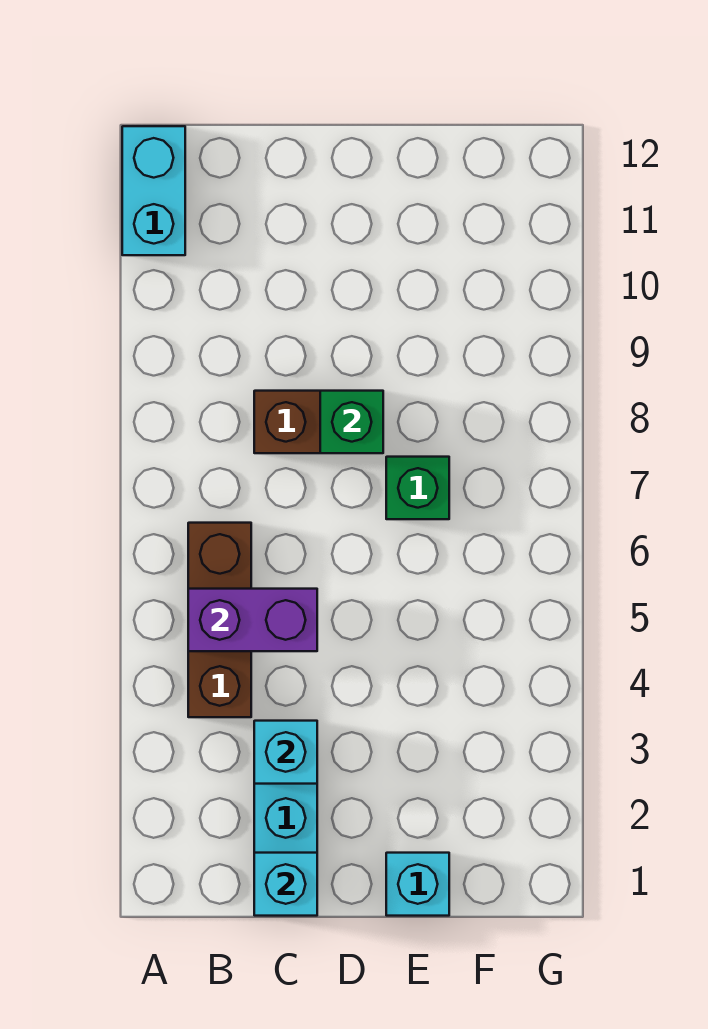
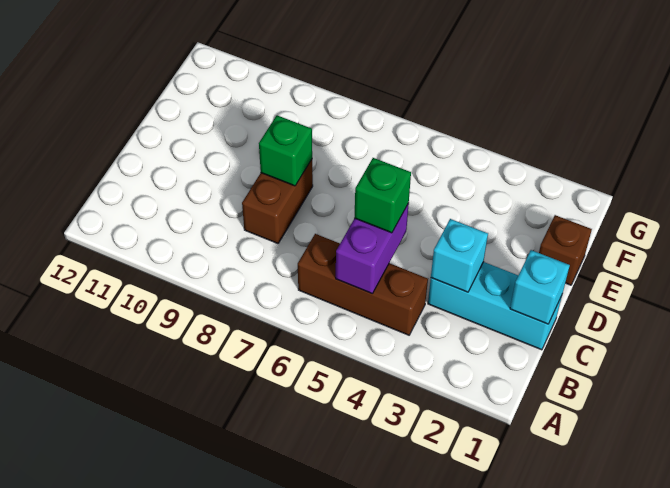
cyan 1x2 brick [122,126,185,255] -> none
cyan 1x1 brick [386,853,449,916] -> brown 1x1 brick [539,215,592,285]
green 1x1 brick [386,457,449,519] -> green 1x1 brick moved to [354,158,411,233]

